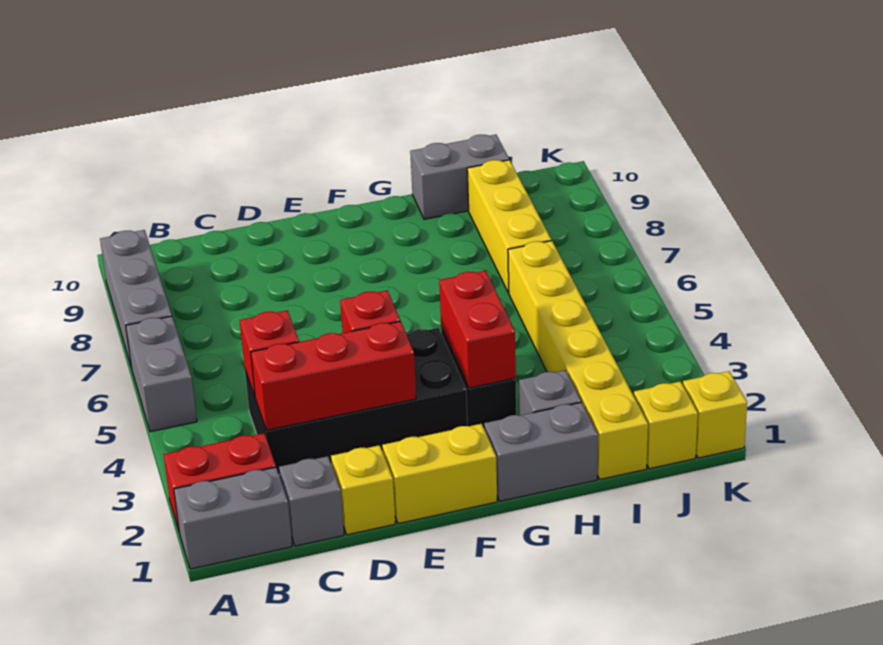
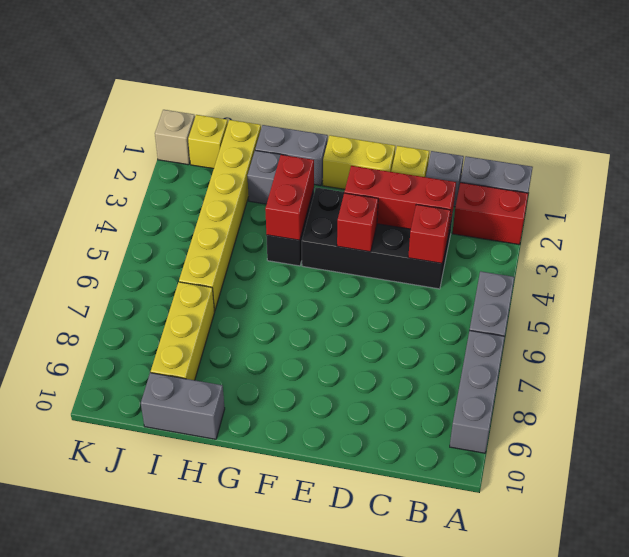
yellow 1x1 brick [683,371,747,458] -> tan 1x1 brick [155,110,195,165]

